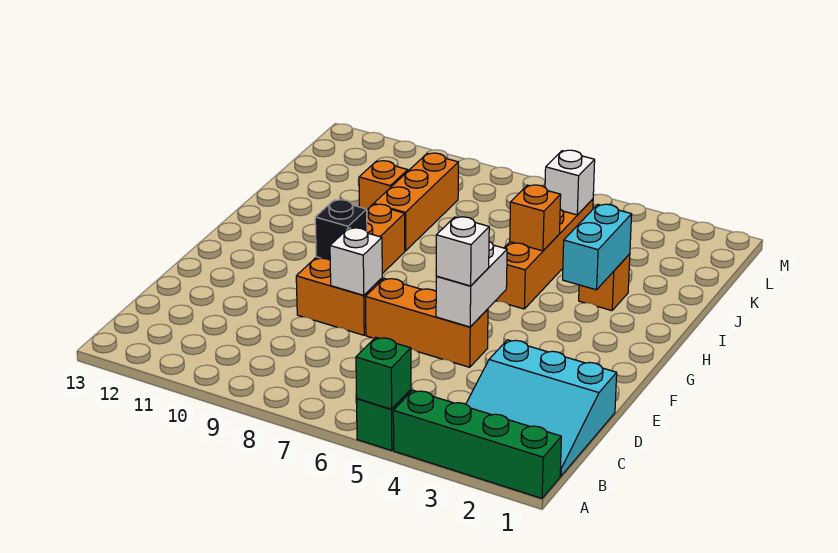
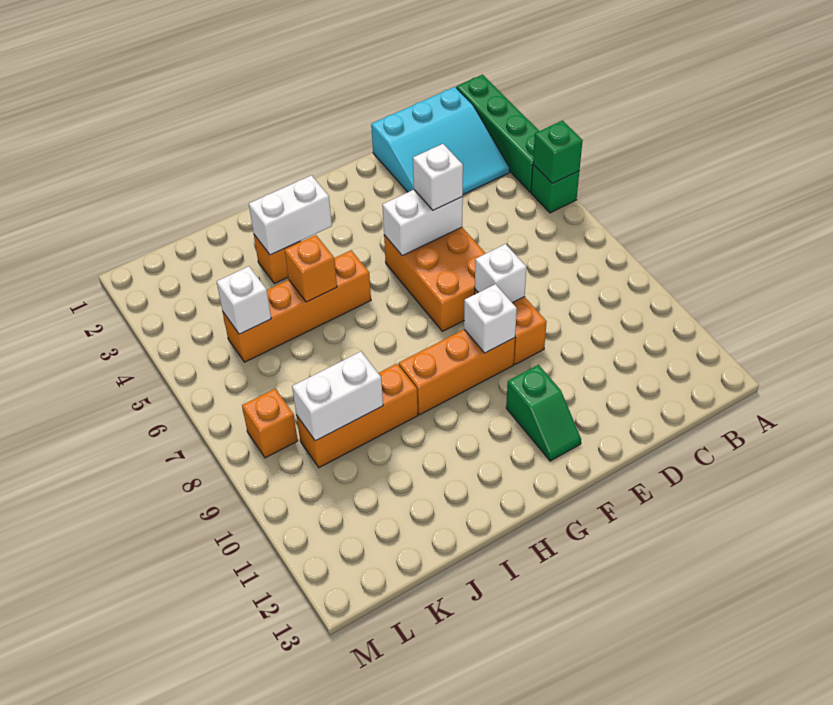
cyan 3x3 slope [466,340,617,476] -> cyan 3x3 slope turned to [371,87,510,195]
orange 1x3 brick [365,278,488,367] -> orange 2x3 brick [384,227,486,331]
black 1x1 brick [315,200,367,260] -> white 1x1 brick [464,284,517,353]
none -> green 1x2 slope [506,365,581,461]
cyan 1x2 brick [563,204,632,290] -> white 1x2 brick [249,175,332,255]
none -> white 1x2 brick [292,352,383,441]
orange 1x1 brick [359,161,408,209] -> orange 1x1 brick moved to [242,389,298,458]

